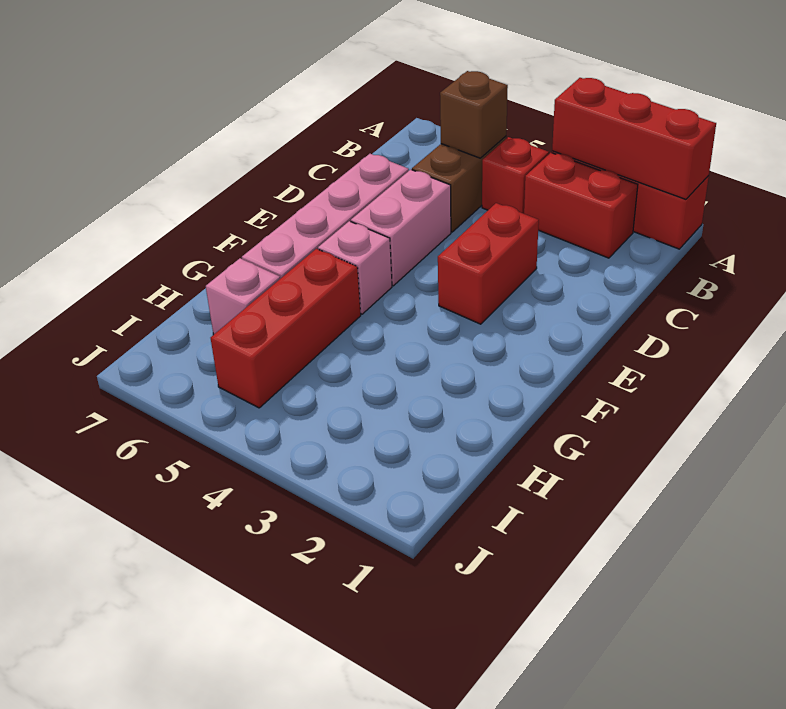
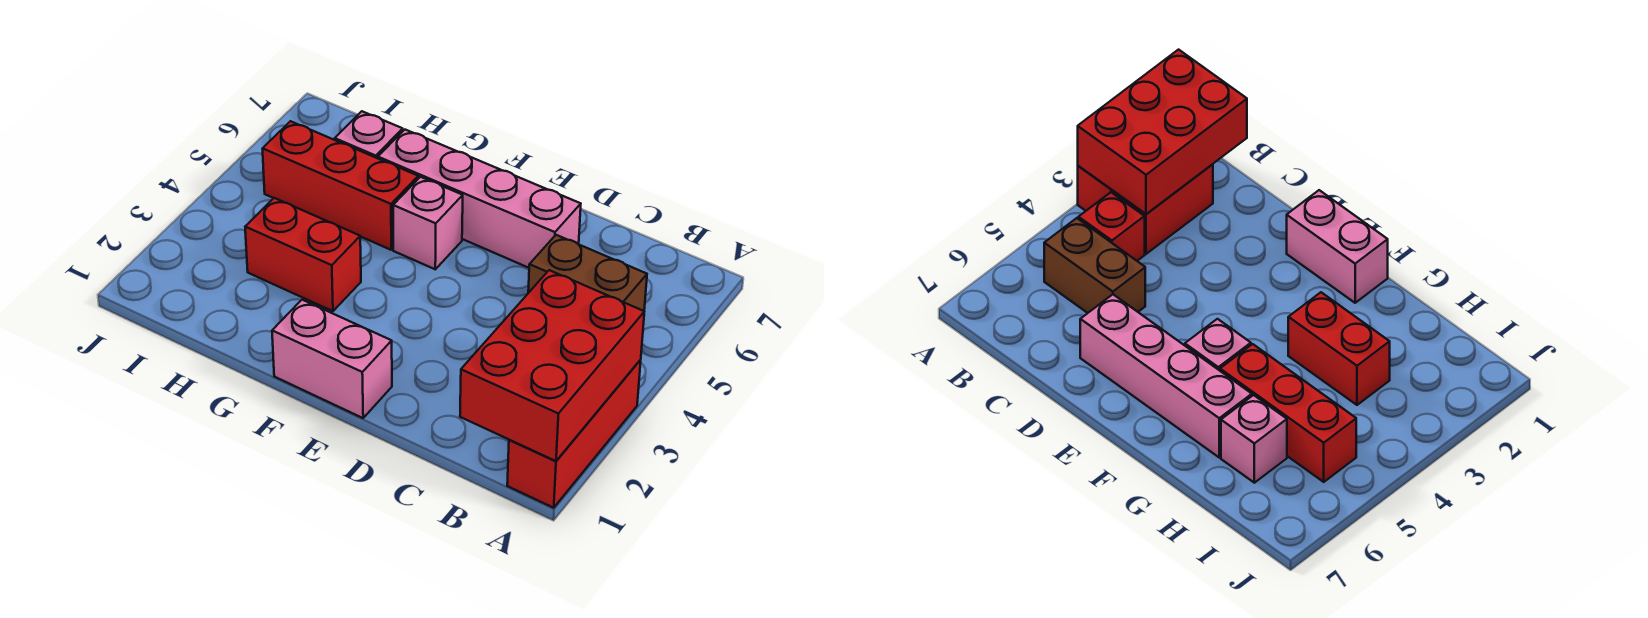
red 1x3 brick [552,78,716,199] -> red 2x3 brick [460,270,644,461]
brown 1x1 brick [440,71,508,158] -> none
red 1x2 brick [438,203,539,324] -> red 1x2 brick moved to [245,198,361,311]
pink 1x2 brick [351,169,451,286] -> pink 1x2 brick moved to [272,300,392,418]

